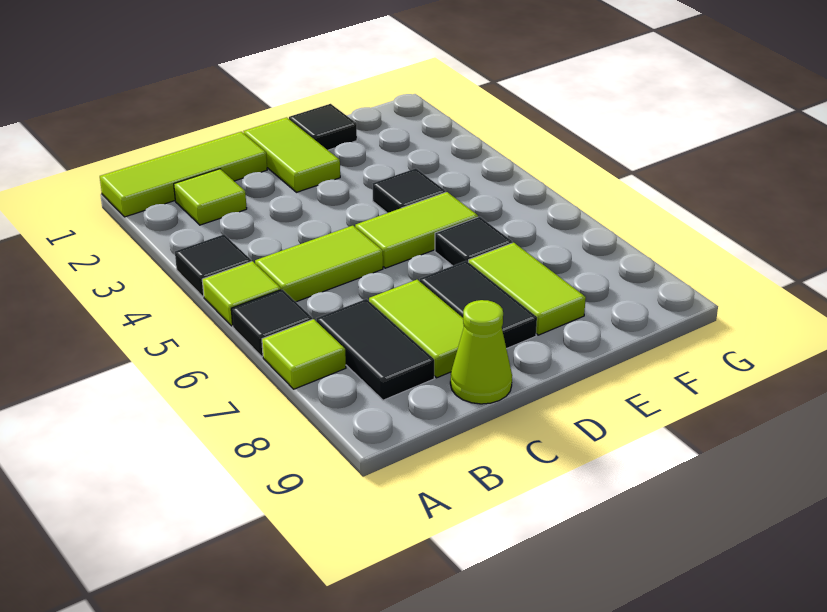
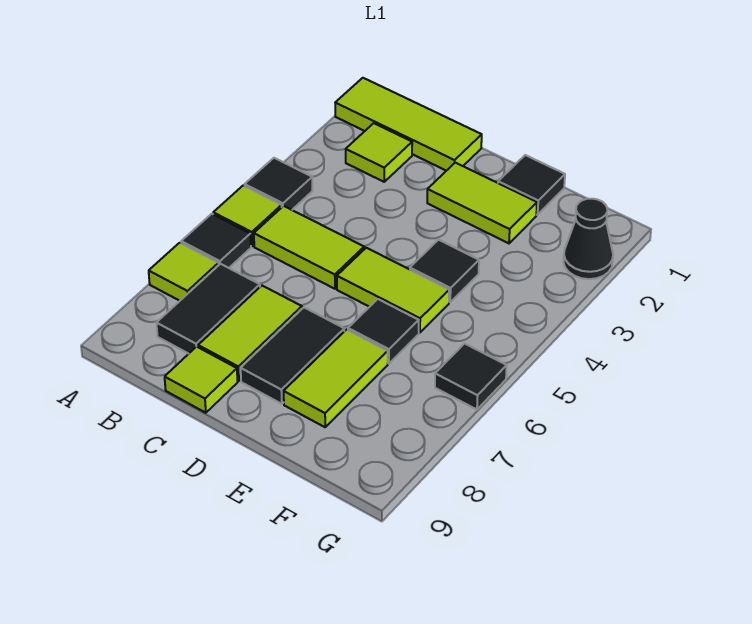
lime 1x1 cone [450,300,512,404] -> lime 1x1 tile [165,347,238,413]
lime 1x2 tile [244,117,340,192] -> lime 1x2 tile turned to [427,163,537,243]
none -> black 1x1 cone [563,199,613,279]
none -> black 1x1 tile [435,344,507,410]

